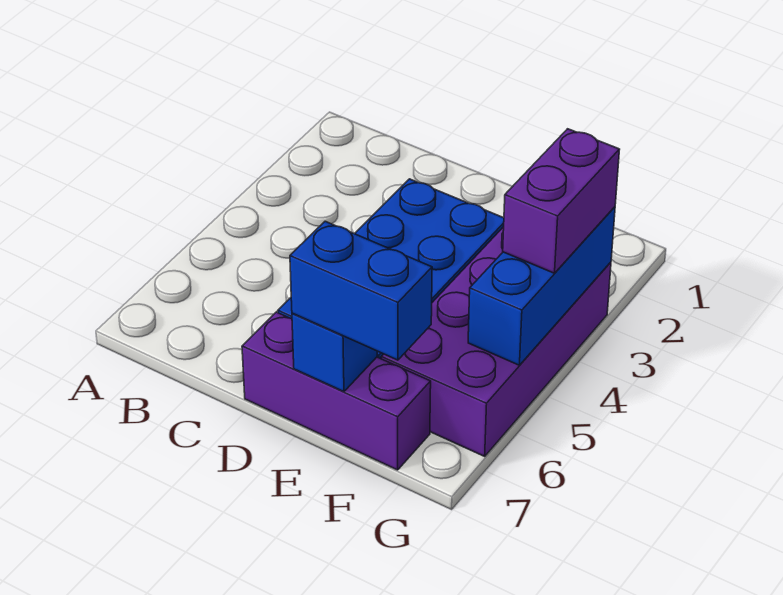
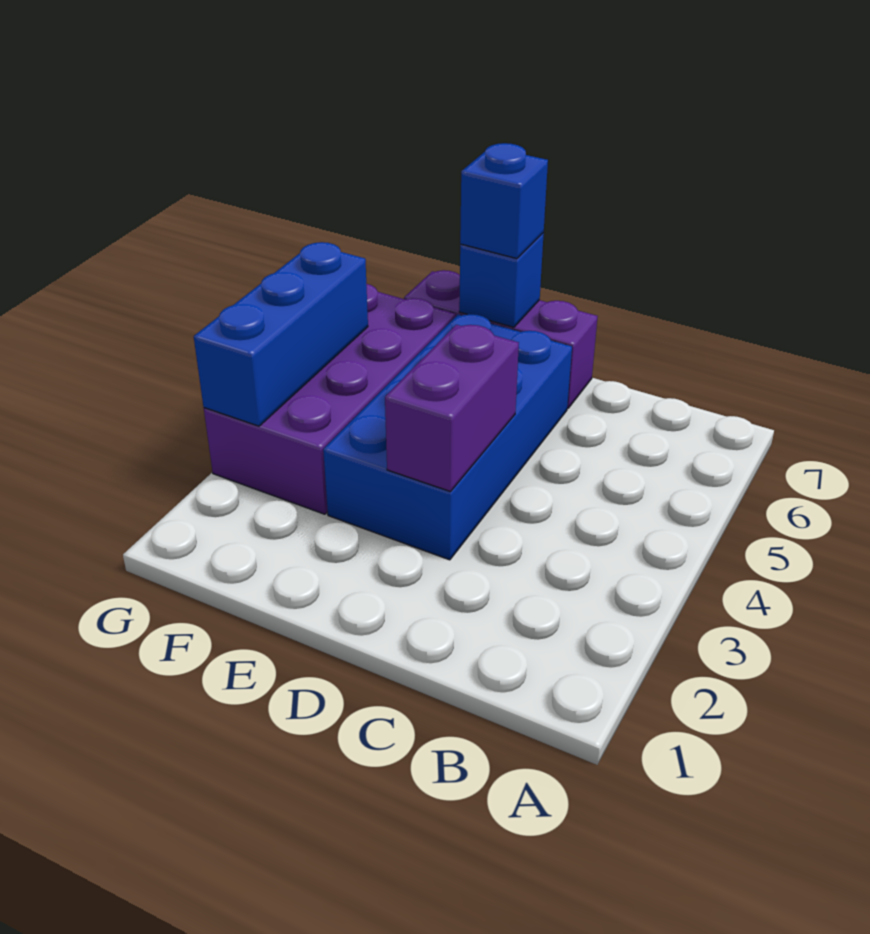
blue 1x2 brick [290,221,432,360] -> blue 1x1 brick [460,143,548,259]
purple 1x2 brick [503,129,620,273] -> purple 1x2 brick moved to [385,325,519,492]

